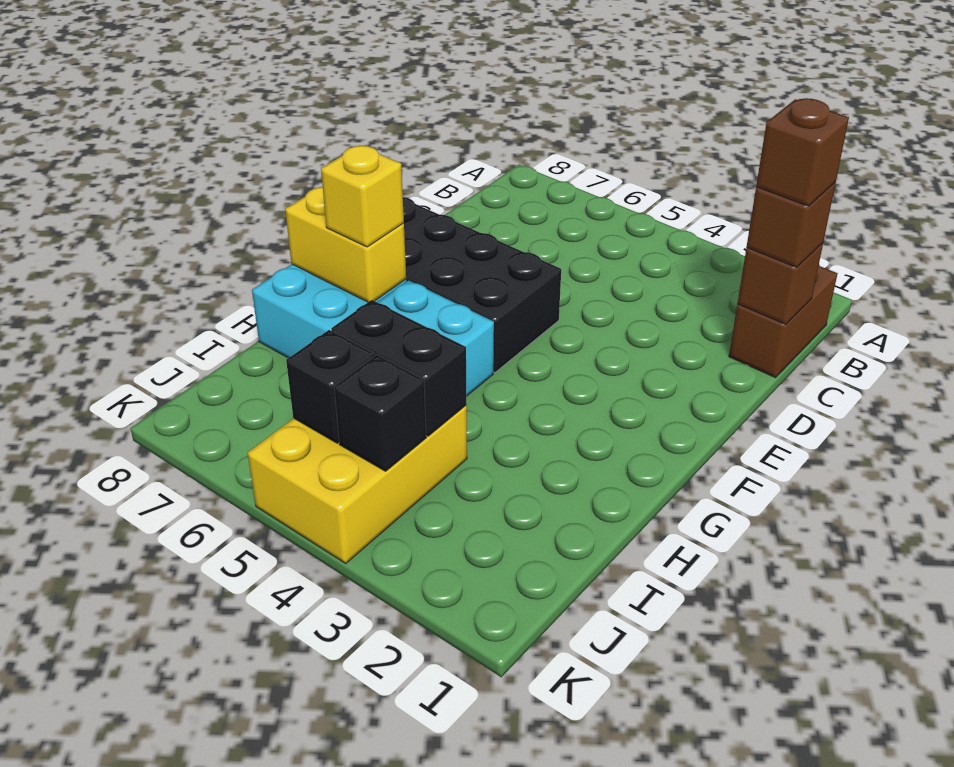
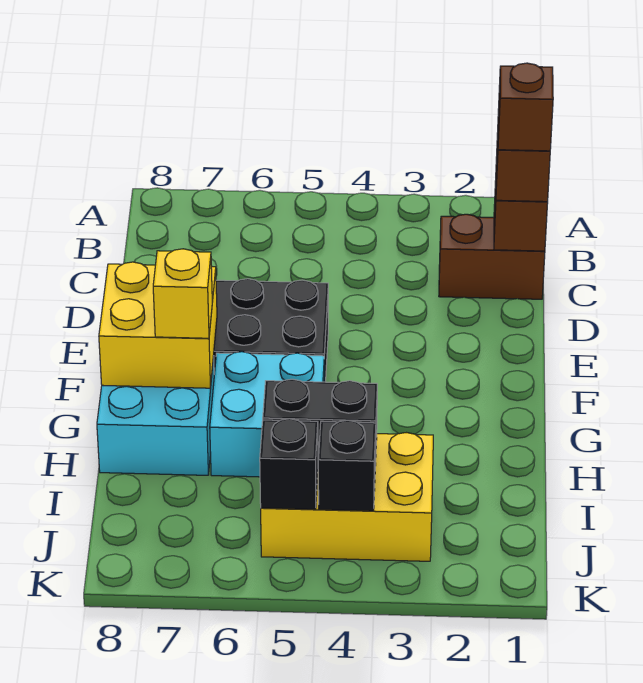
brown 1x2 brick [729,265,838,378] -> brown 1x2 brick turned to [439,214,545,299]
yellow 1x2 brick [285,186,406,302] -> yellow 2x2 brick [99,262,217,388]
yellow 2x3 brick [248,405,467,563] -> yellow 2x3 brick turned to [261,433,433,561]

